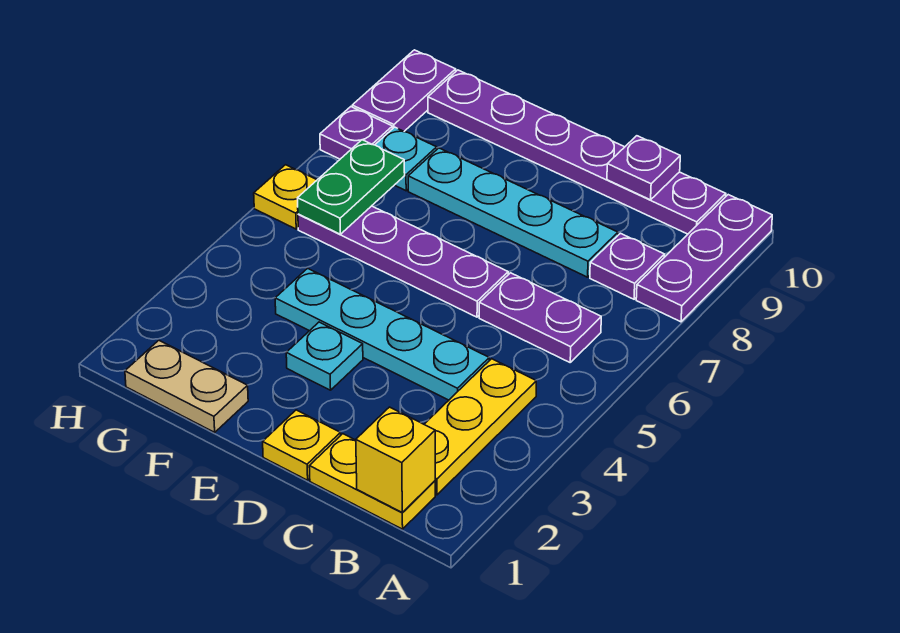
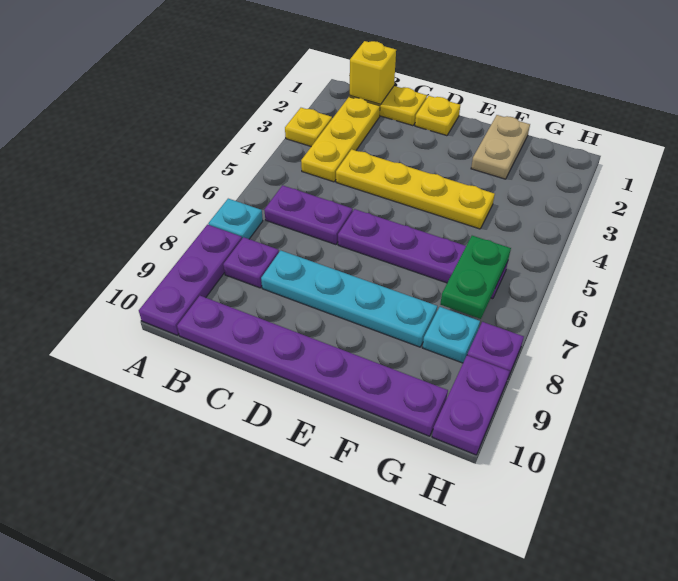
cyan 1x4 plate [275,268,489,400] -> yellow 1x4 plate [336,149,495,229]
purple 1x1 plate [607,136,680,200] -> none
cyan 1x1 plate [286,322,363,390] -> cyan 1x1 plate moved to [208,199,263,239]
tan 1x2 plate [125,340,248,432] -> tan 1x2 plate turned to [471,115,530,179]
yellow 1x1 plate [254,165,317,229] -> yellow 1x1 plate moved to [285,108,332,146]

